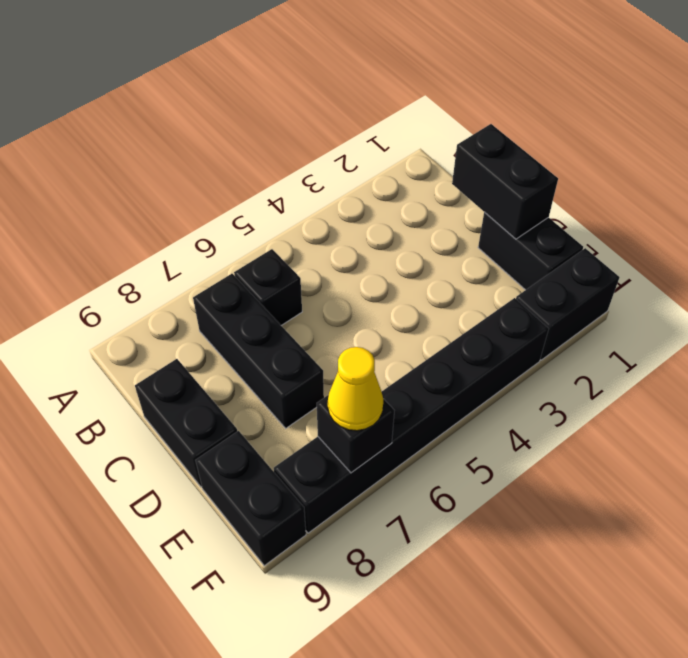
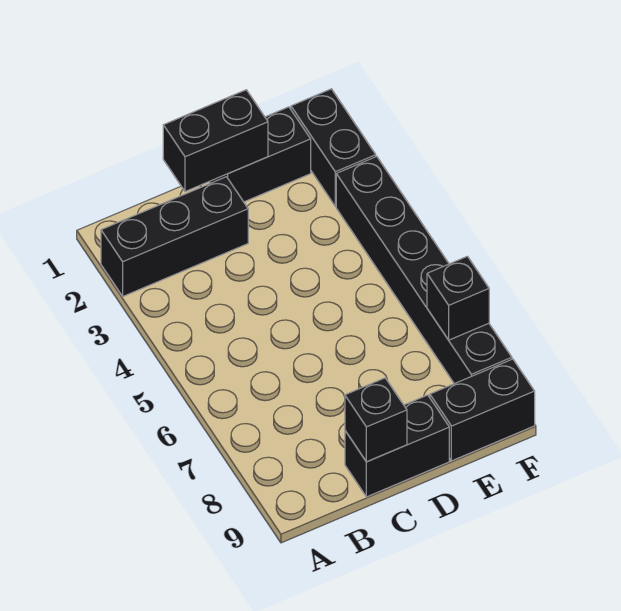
black 1x1 brick [234,249,302,325] -> black 1x1 brick moved to [345,378,407,462]
black 1x3 brick [193,274,324,428] -> black 1x3 brick moved to [101,177,248,296]
yellow 1x1 cone [328,347,383,431] -> none

